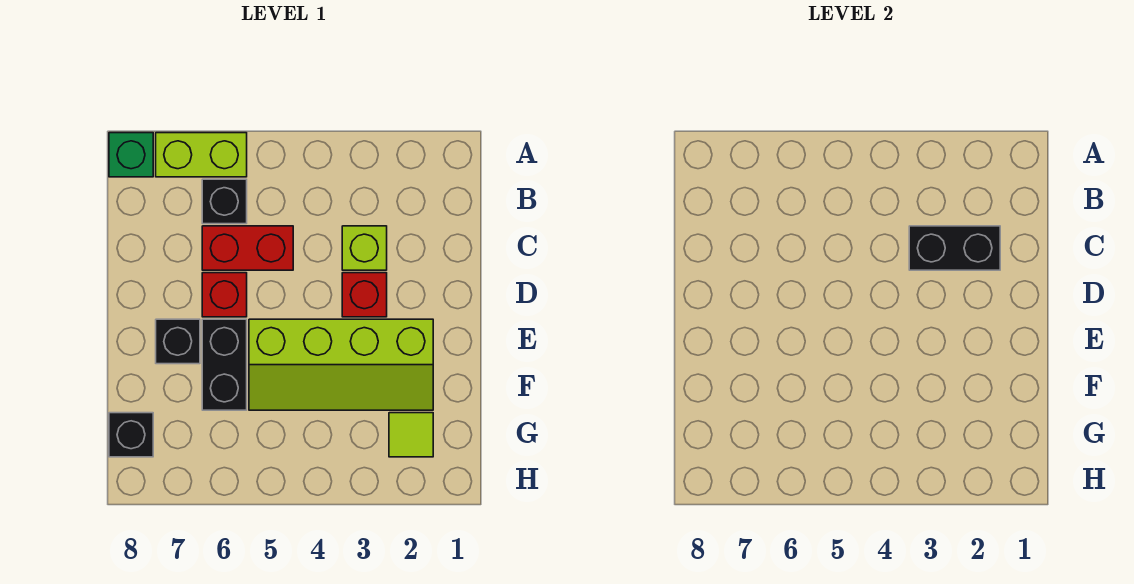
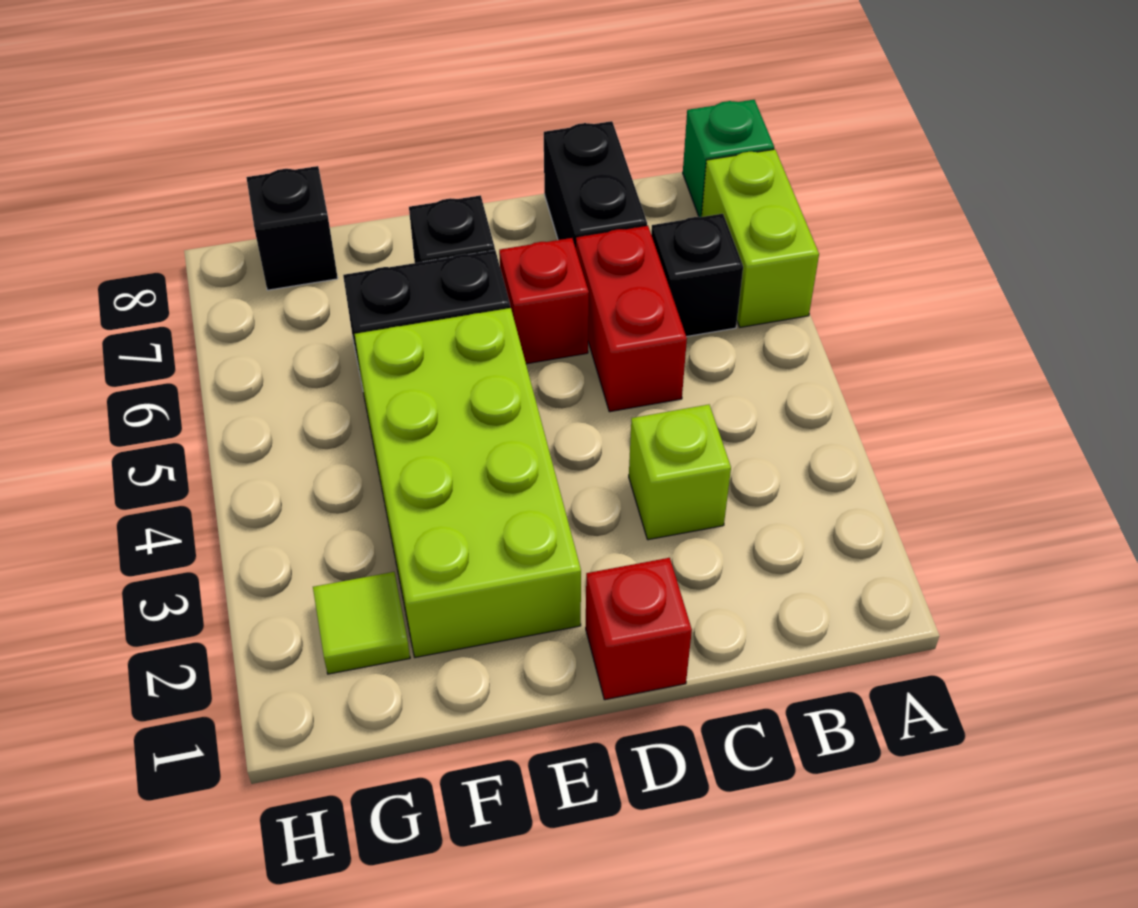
black 1x2 brick [909,226,1000,270] -> black 1x2 brick moved to [544,121,647,248]
red 1x1 brick [342,273,387,317] -> red 1x1 brick moved to [586,558,692,700]
lime 2x4 slope [249,319,433,410] -> lime 2x4 brick [355,308,581,657]

